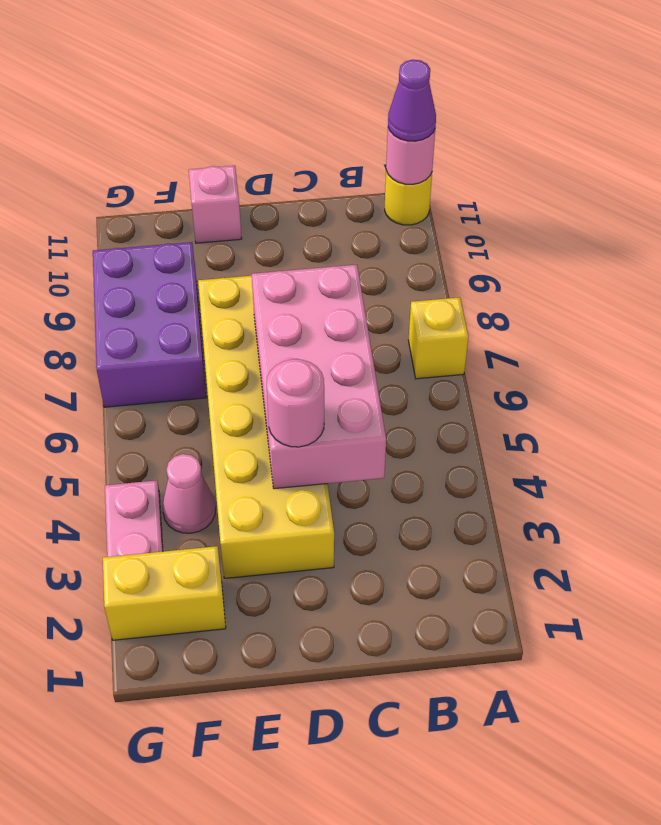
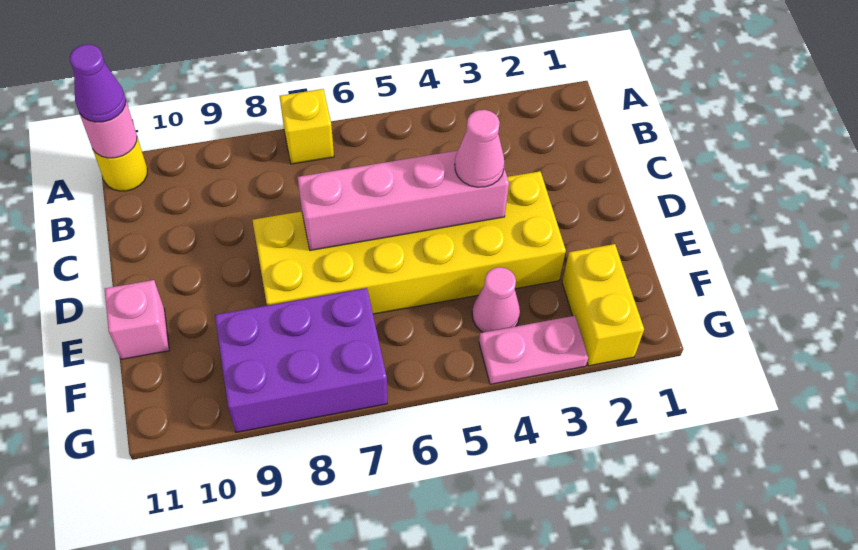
pink 2x4 brick [252,265,386,489] -> pink 1x4 brick [298,151,509,251]
pink 1x1 round brick [266,359,324,447] -> pink 1x1 cone [455,110,504,187]

